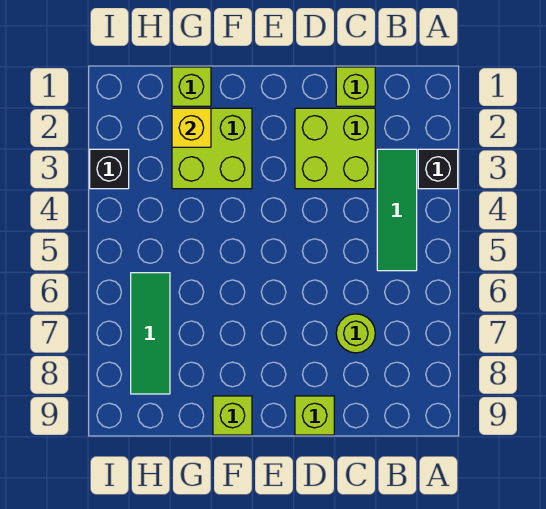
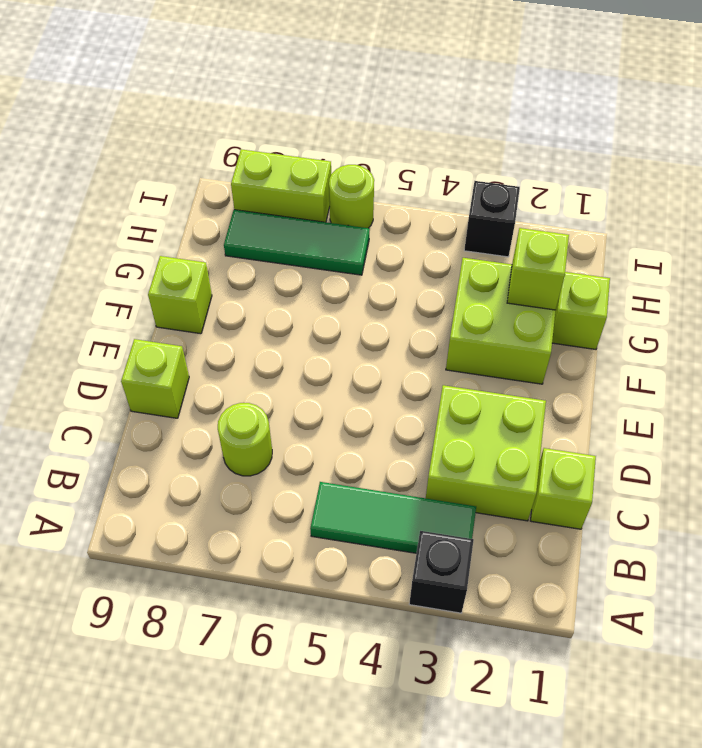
yellow 1x1 brick [172,108,211,147] -> lime 1x1 brick [507,228,569,310]
none -> lime 1x1 round brick [329,165,374,228]
none -> lime 1x2 brick [231,149,331,222]

